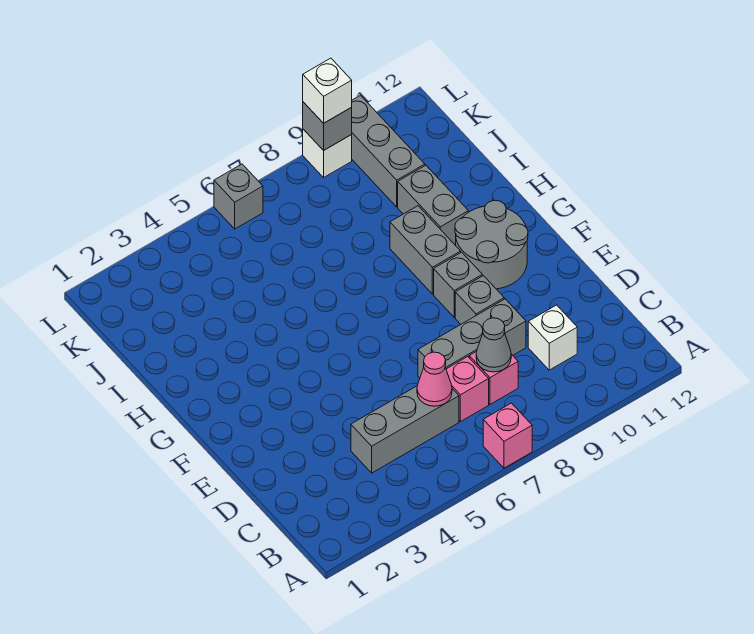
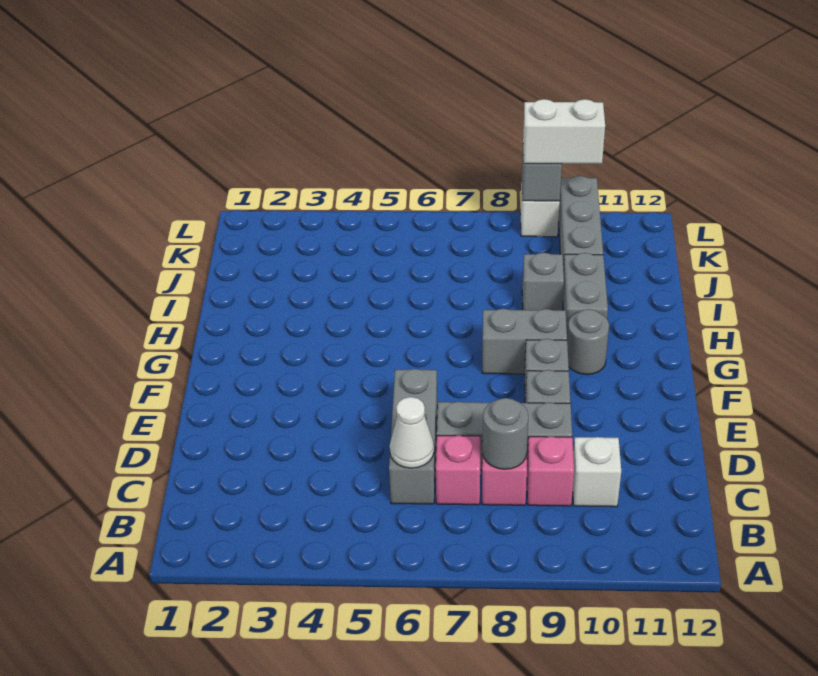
pink 1x1 brick [483,403,532,468] -> pink 1x1 brick moved to [527,437,574,506]
grey 1x3 brick [351,386,459,473] -> grey 1x3 brick turned to [389,369,437,504]
pink 1x1 cone [417,352,452,406] -> white 1x1 cone [390,397,434,468]
grey 1x1 cone [476,318,511,372] -> grey 1x1 round brick [483,398,528,469]
grey 2x2 round brick [455,200,528,289] -> grey 1x1 round brick [567,309,609,375]
grey 1x2 brick [390,206,461,294] -> grey 1x2 brick turned to [482,309,567,374]
grey 1x1 brick [214,164,263,229] -> grey 1x1 brick moved to [522,253,564,310]
white 1x1 brick [303,58,352,123] -> white 1x2 brick [523,99,605,164]

